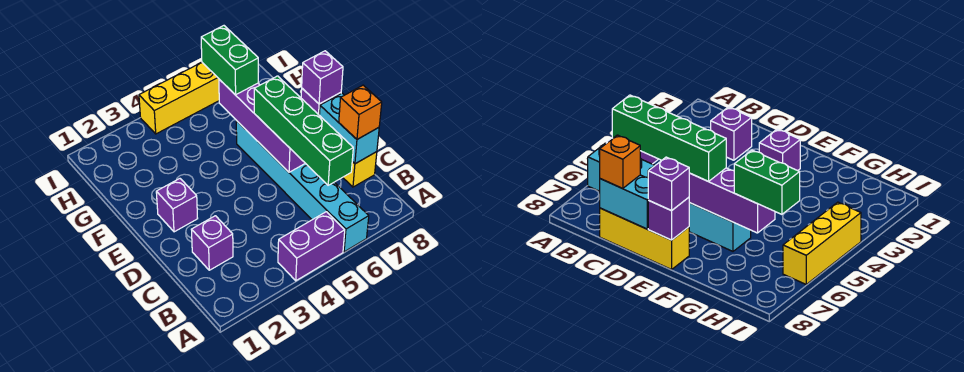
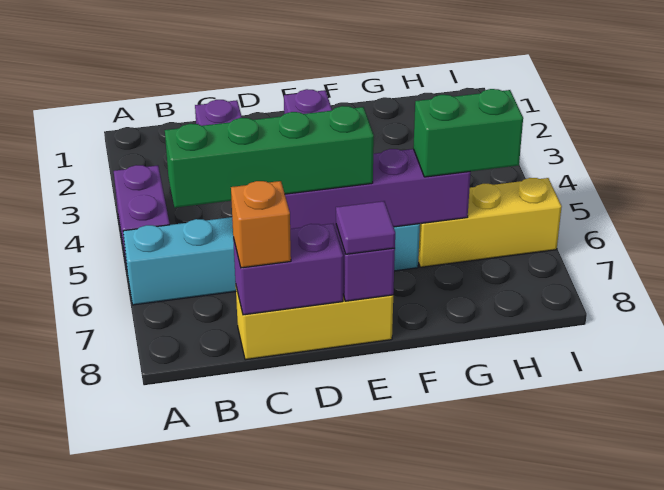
cyan 1x2 brick [319,93,379,164] -> purple 1x2 brick [233,224,343,315]
purple 1x1 brick [302,51,343,104] -> purple 1x1 tile [336,201,395,254]
yellow 1x3 brick [139,63,219,134] -> yellow 1x3 brick turned to [418,178,562,267]

